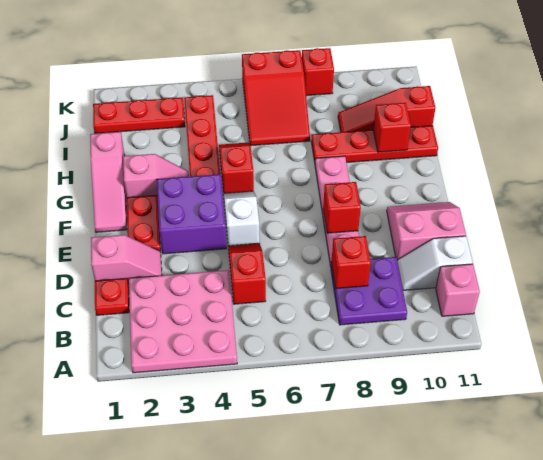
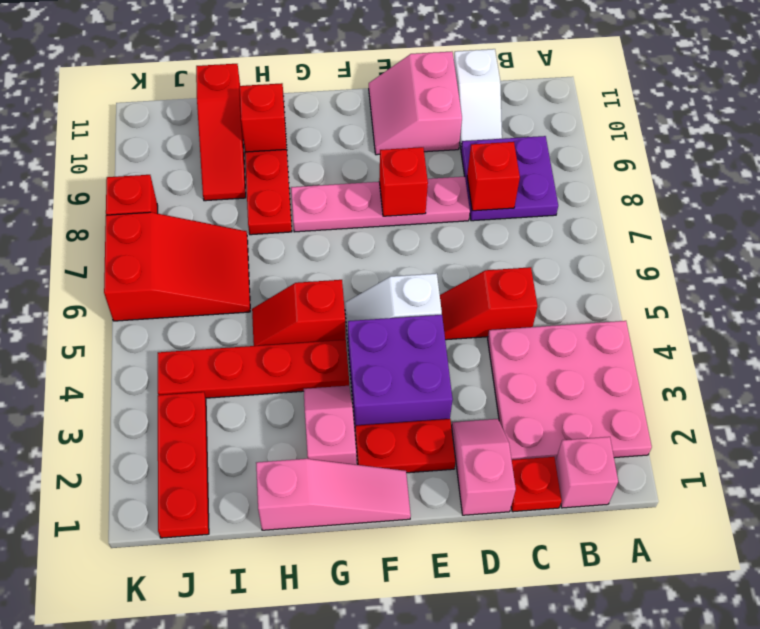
pink 1x1 brick [436,264,480,316] -> pink 1x1 brick moved to [555,437,618,508]

